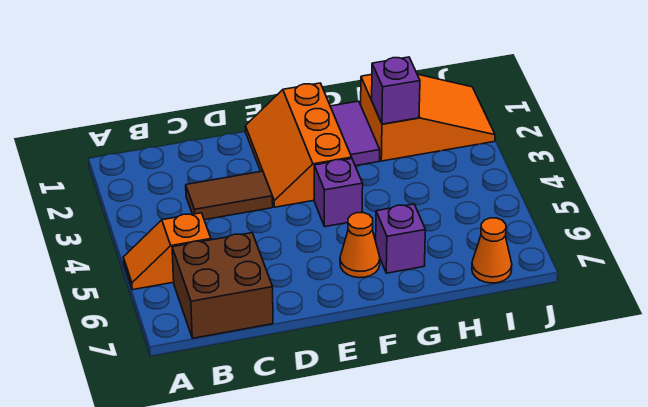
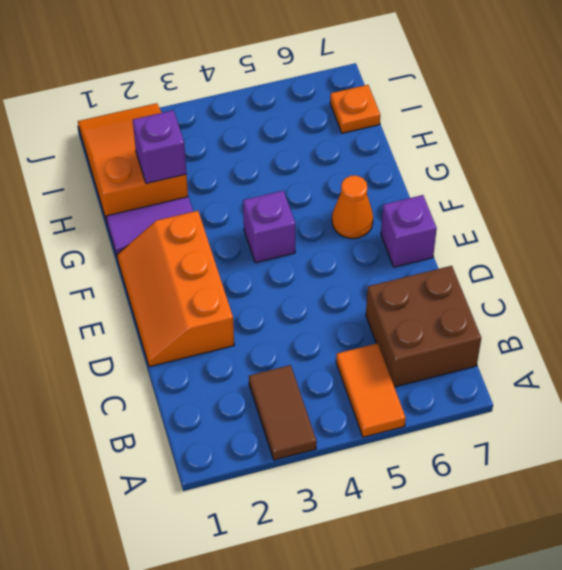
orange 1x2 slope [123,213,211,290] -> orange 1x2 tile [336,343,406,437]
brown 1x2 tile [186,171,273,220] -> brown 1x2 tile moved to [249,365,317,460]
orange 2x3 slope [245,83,352,207] -> orange 2x3 slope turned to [117,211,234,367]
purple 1x1 brick [376,204,425,273] -> purple 1x1 brick moved to [381,195,437,267]
orange 1x1 cone [472,218,512,283] -> orange 1x1 plate [330,85,380,133]

